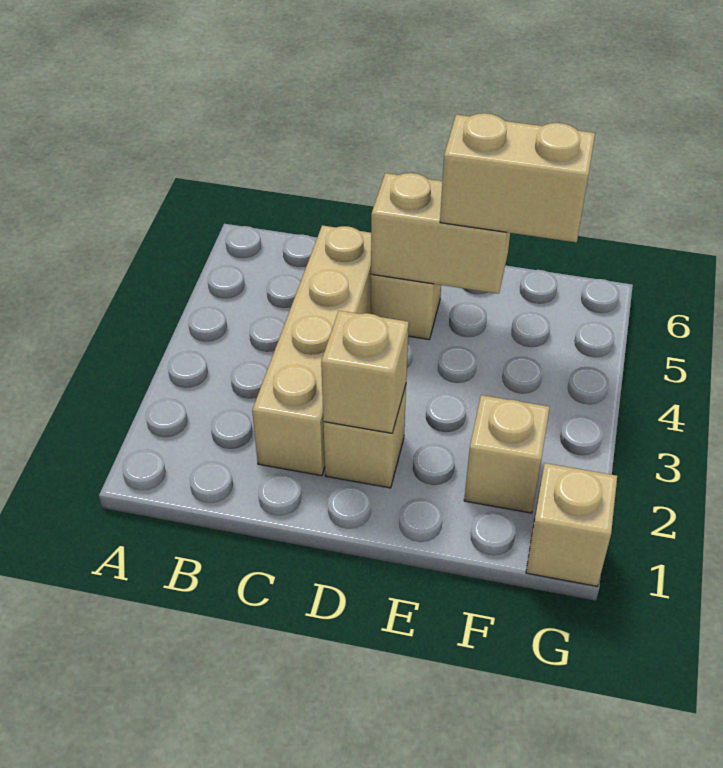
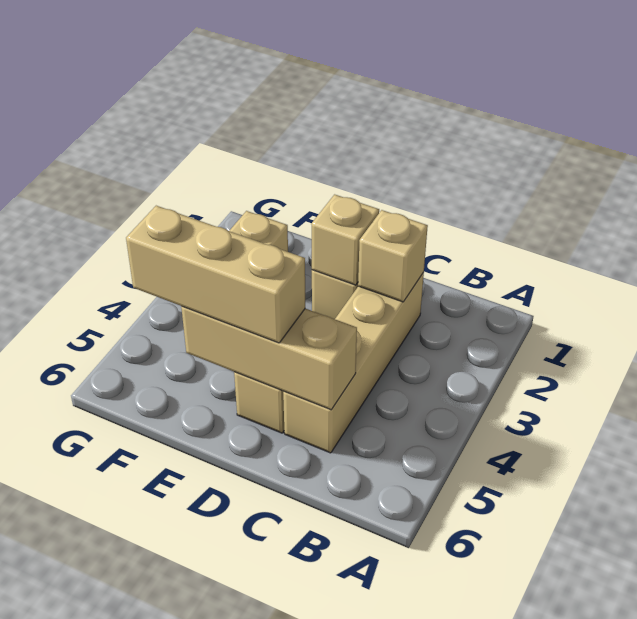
tan 1x2 brick [371,173,510,294] -> tan 1x3 brick [181,306,357,410]
tan 1x2 brick [440,113,595,242] -> tan 1x3 brick [126,206,305,343]
tan 1x1 brick [526,463,617,586] -> tan 1x1 brick moved to [358,210,428,302]

